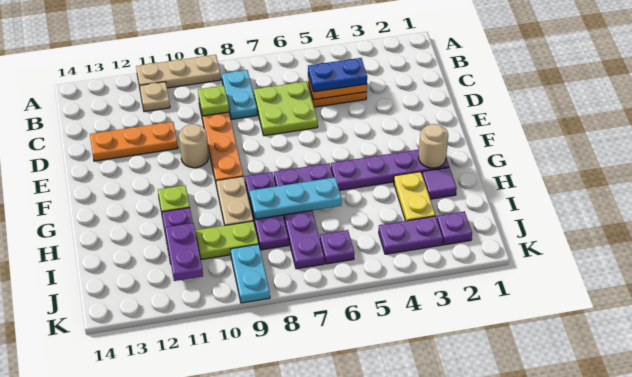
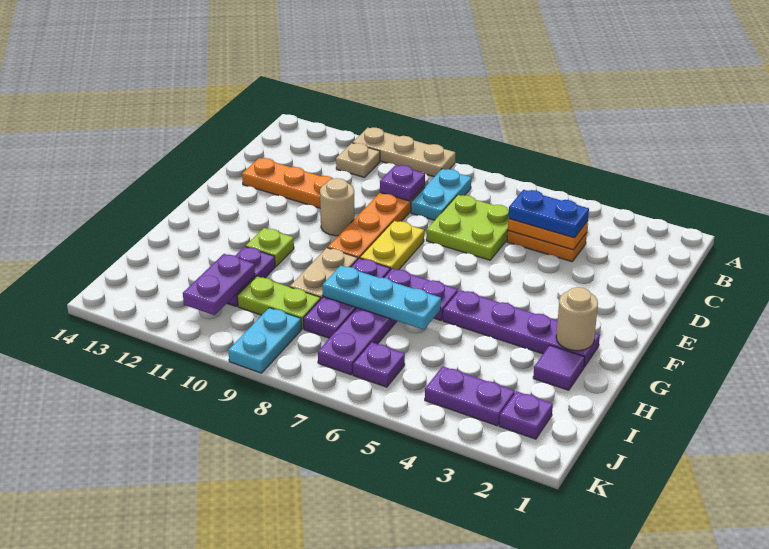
lime 1x1 plate [198,86,229,116] -> purple 1x1 plate [380,165,425,201]
yellow 1x2 plate [394,172,435,221] -> yellow 1x2 plate moved to [360,221,424,270]

